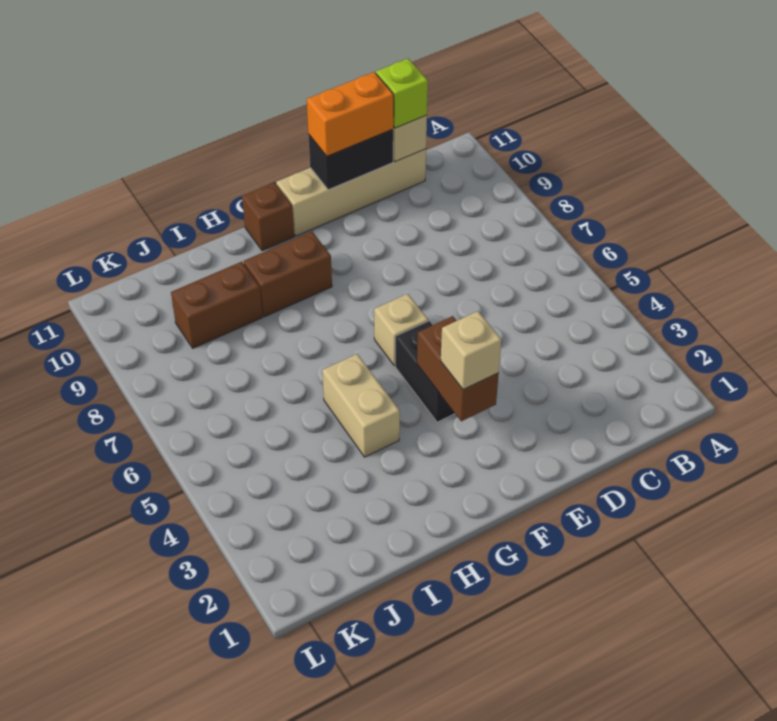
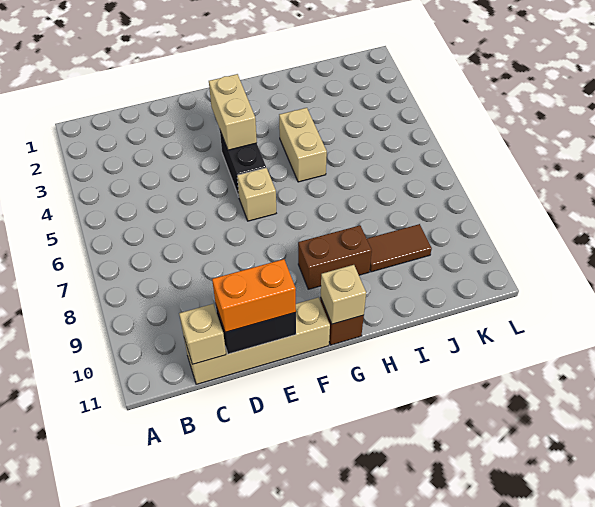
lime 1x1 brick [376,59,428,128] -> none
brown 1x2 brick [417,316,499,421] -> tan 1x2 brick [209,74,257,150]
tan 1x1 brick [441,311,501,390] -> tan 1x1 brick moved to [321,265,366,324]
brown 1x2 brick [171,262,263,348] -> brown 1x2 tile [367,224,432,272]

